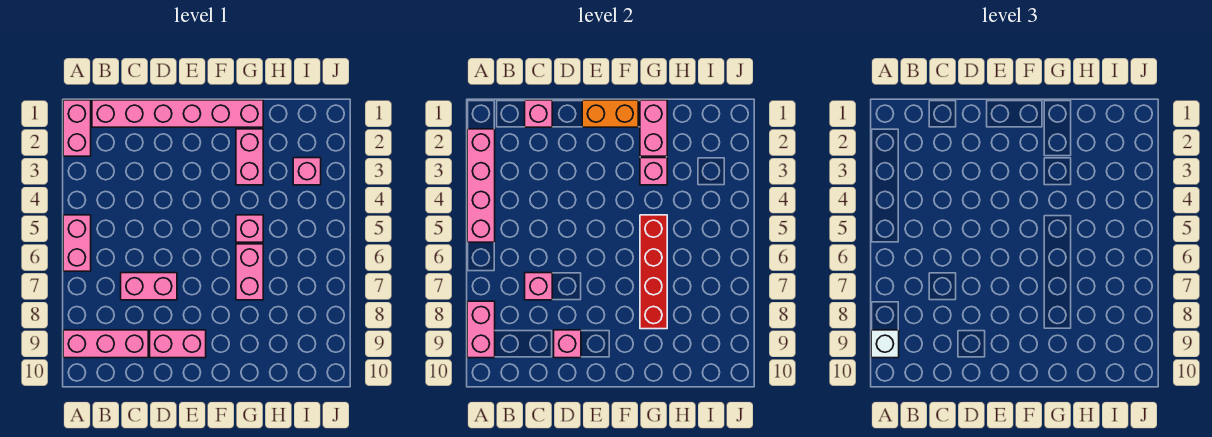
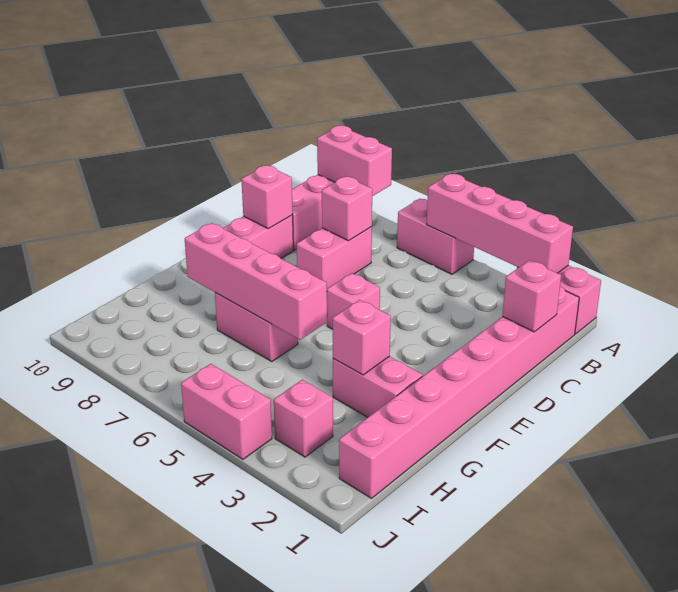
white 1x1 brick [871,330,899,358] -> none
pink 1x6 brick [92,100,263,127] -> pink 1x8 brick [339,286,579,498]
orange 1x2 brick [582,100,638,127] -> none
pink 1x2 brick [640,100,667,156] -> pink 1x2 brick moved to [181,364,272,459]
pink 1x1 brick [236,215,263,242] -> pink 1x1 brick moved to [327,273,380,329]
red 1x4 brick [640,215,667,329] -> pink 1x4 brick [185,223,327,340]

